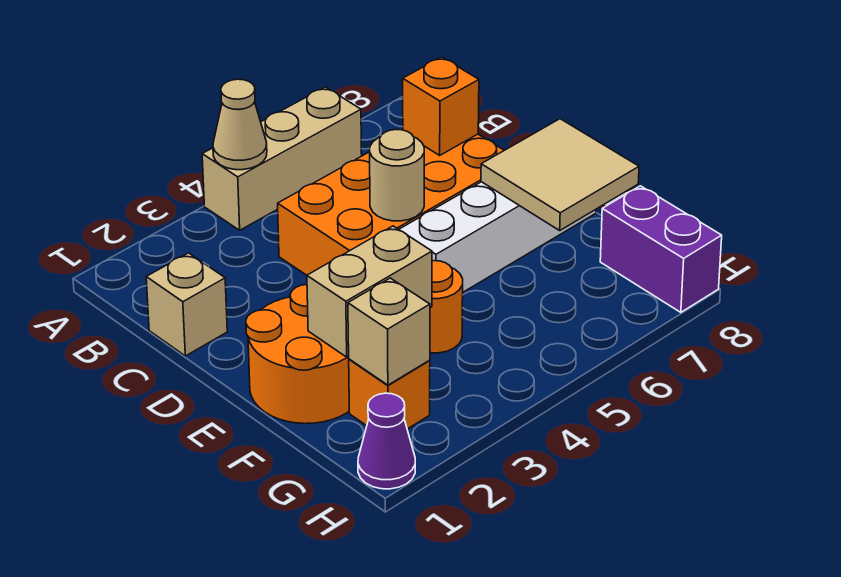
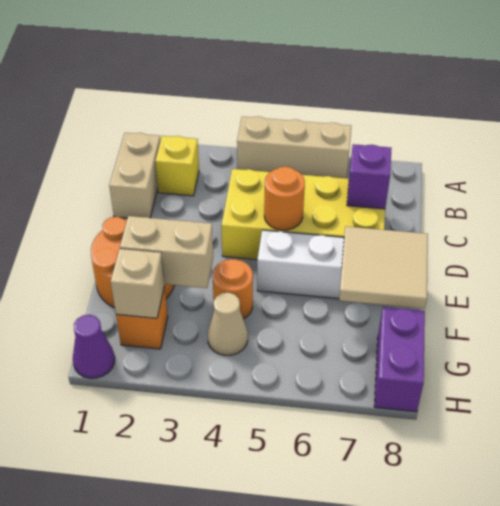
tan 1x1 cone [213,79,267,170] -> tan 1x1 cone moved to [208,293,248,355]
none -> yellow 1x1 brick [155,136,199,196]
tan 1x1 brick [146,253,227,356] -> tan 1x2 brick [109,133,160,218]
orange 2x4 brick [278,134,504,275] -> yellow 2x4 brick [221,169,385,260]
orange 1x1 brick [403,57,479,155] -> purple 1x1 brick [347,144,391,209]
tan 1x1 round brick [370,130,424,221] -> orange 1x1 round brick [264,167,305,230]

